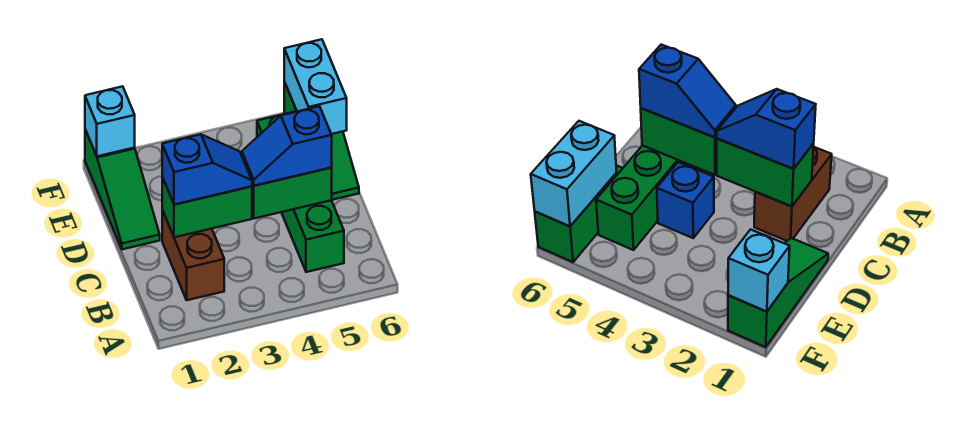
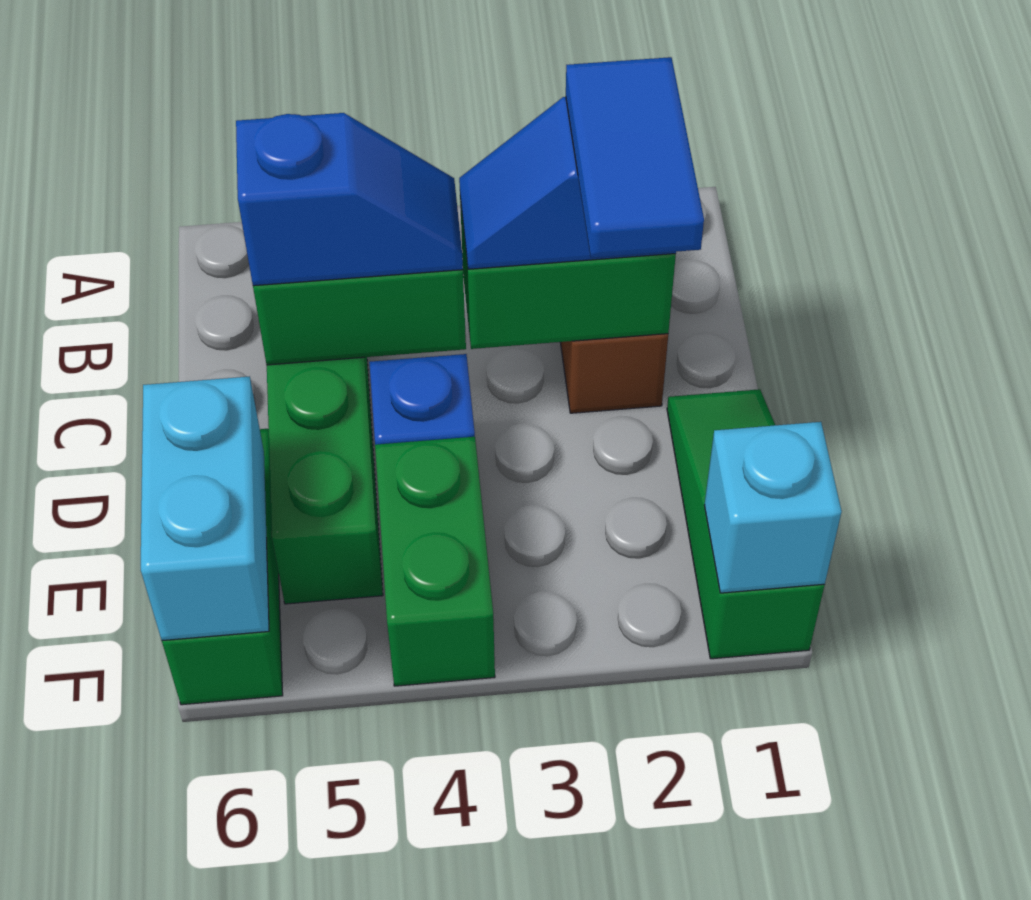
none -> blue 1x2 tile [566,57,704,258]
none -> green 1x2 brick [375,437,495,686]

